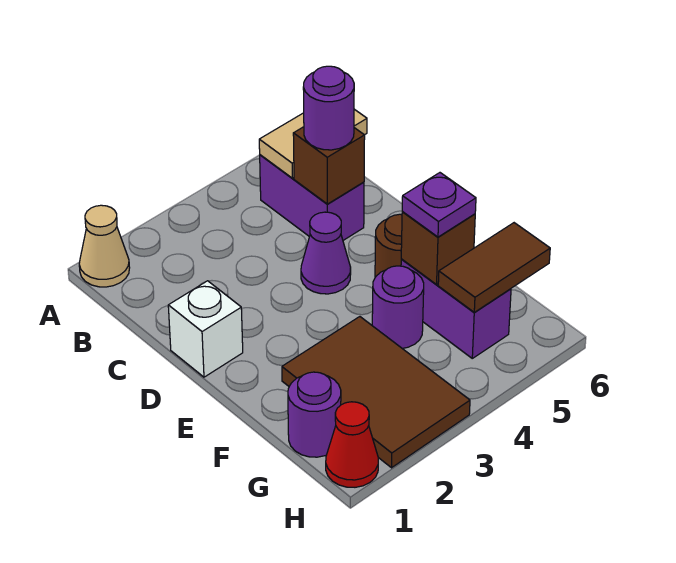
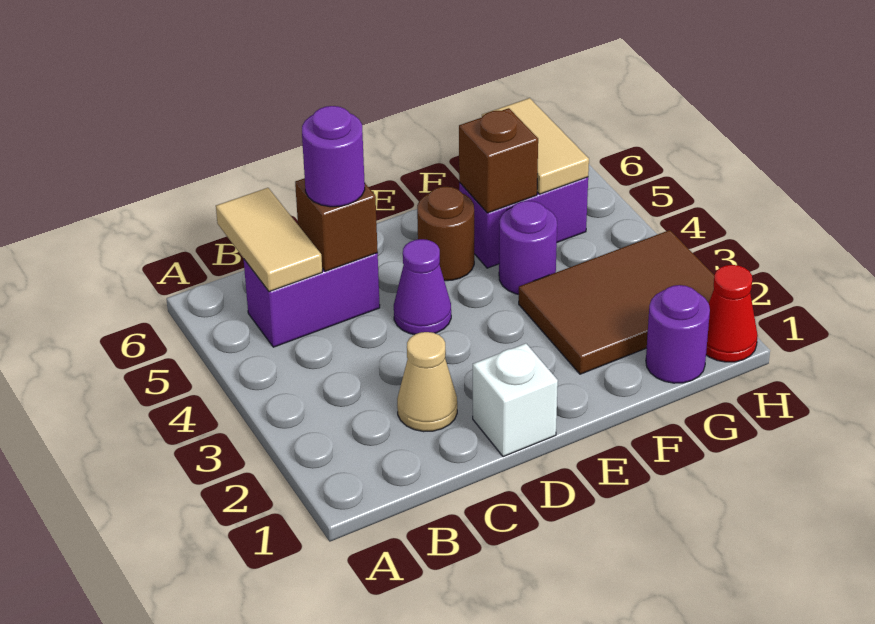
tan 1x1 cone [79,205,130,287] -> tan 1x1 cone moved to [397,332,457,432]
purple 1x1 plate [402,173,476,237] -> none
brown 1x2 tile [438,223,550,312] -> tan 1x2 tile [482,98,589,194]

